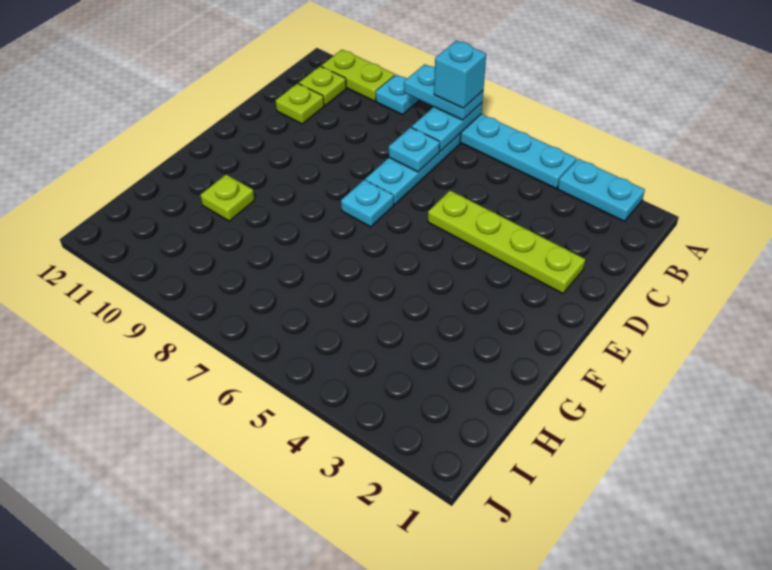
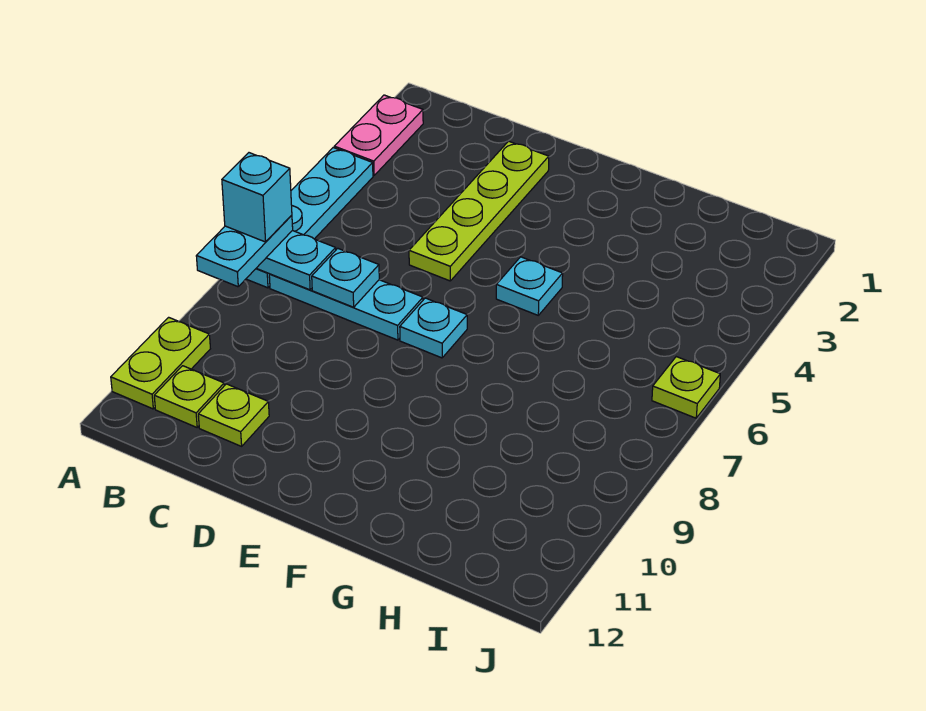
cyan 1x2 plate [558,159,645,221] -> pink 1x2 plate [334,95,423,176]
cyan 1x1 plate [376,75,419,115] -> cyan 1x1 plate moved to [496,257,563,315]
lime 1x1 plate [200,175,255,221] -> lime 1x1 plate moved to [652,357,720,418]

